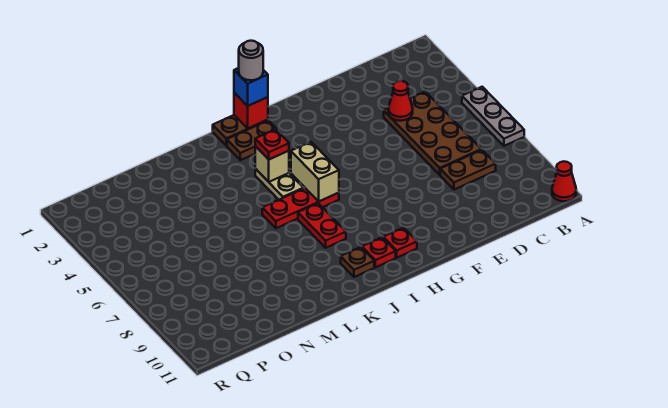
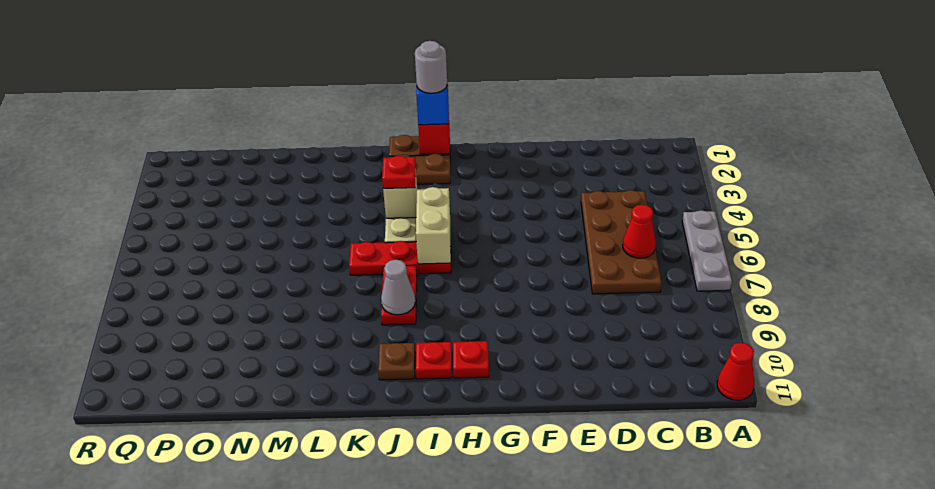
brown 1x2 plate [440,150,496,190] -> none
red 1x1 cone [388,81,413,121] -> red 1x1 cone moved to [623,205,656,258]
none -> grey 1x1 cone [381,260,415,315]

